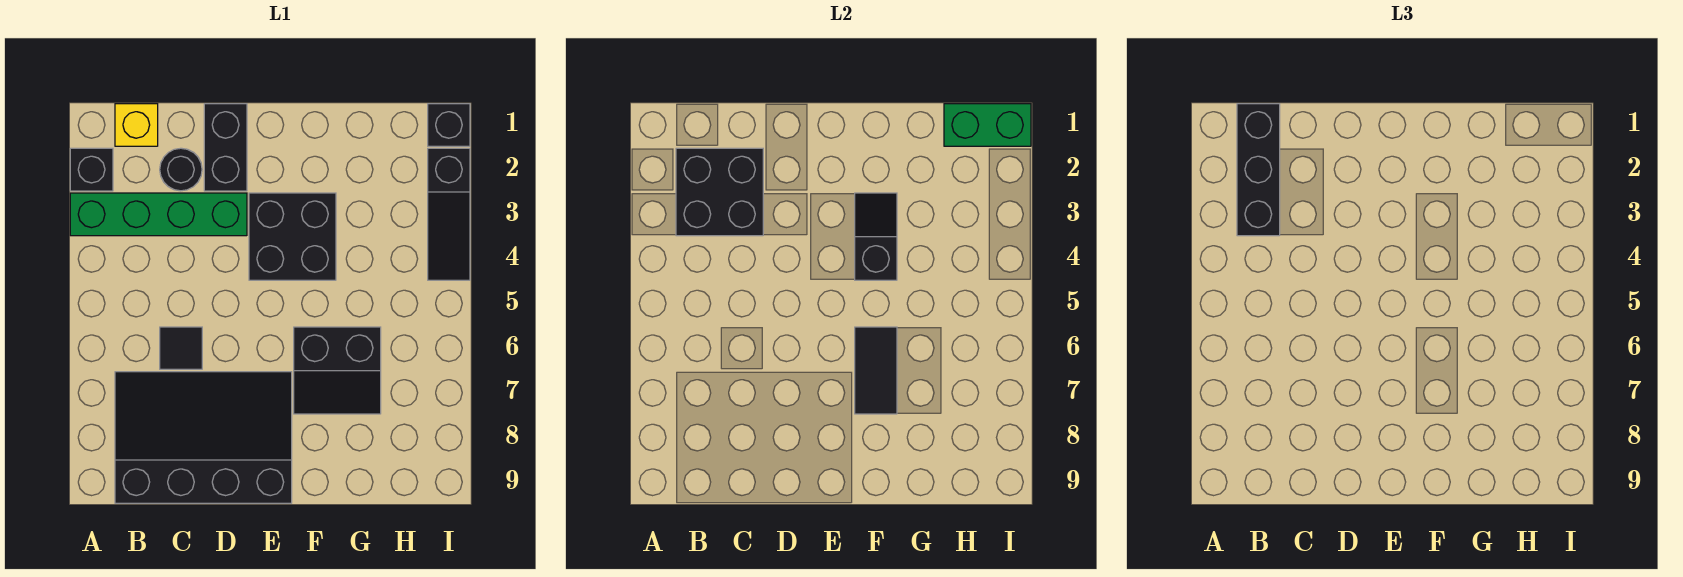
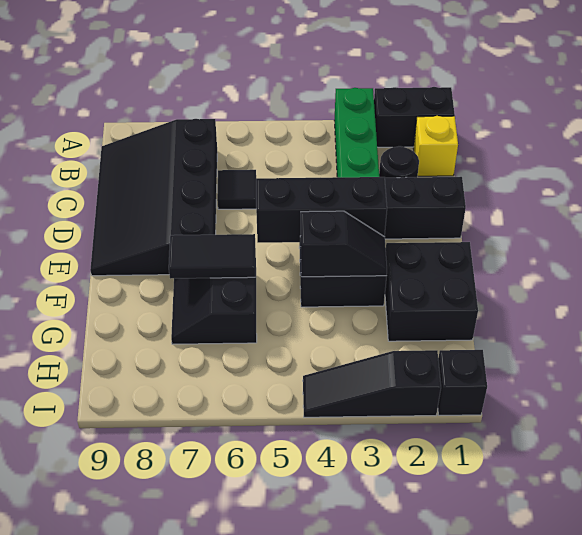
black 1x1 brick [70,148,113,191] -> black 1x2 brick [374,87,455,147]
black 1x3 brick [1237,104,1280,236] -> black 1x3 brick moved to [256,177,387,243]
black 2x2 brick [676,148,763,236] -> black 2x2 brick moved to [385,242,478,341]
black 3x4 slope [115,372,292,503] -> black 3x4 slope turned to [90,119,217,276]
green 1x2 brick [944,104,1031,146] -> none

